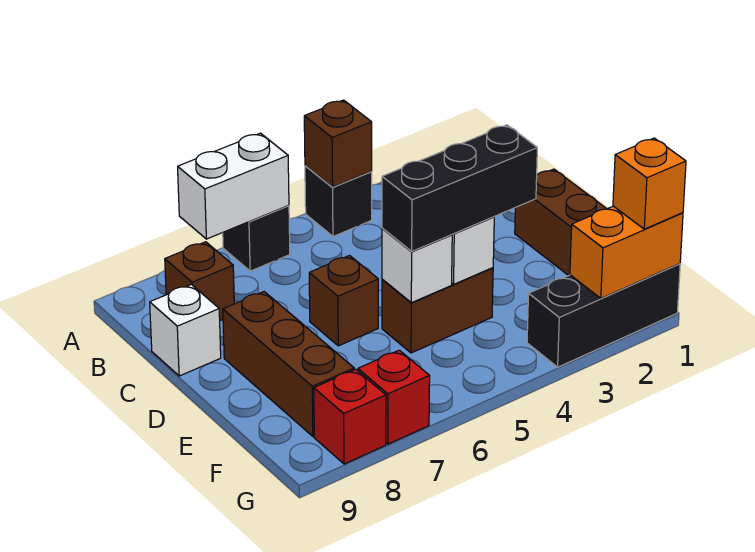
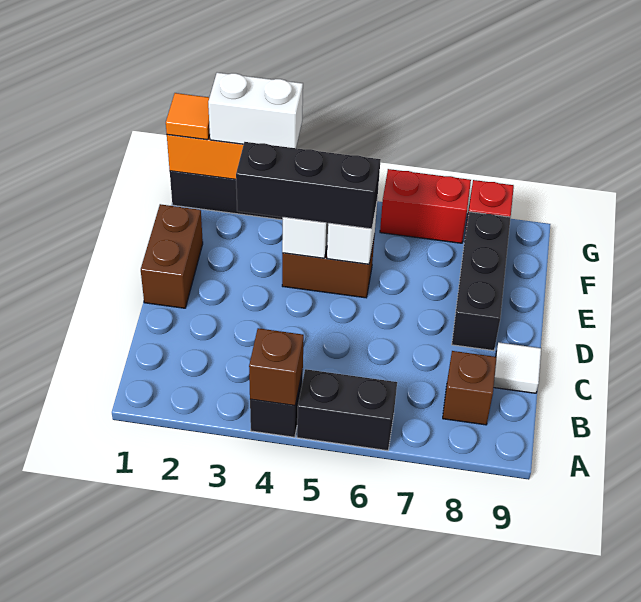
black 1x1 brick [223,205,290,271] -> black 1x2 brick [297,369,397,451]
white 1x2 brick [178,133,289,239] -> white 1x2 brick moved to [208,73,303,148]
white 1x1 brick [150,284,221,376] -> white 1x1 tile [494,342,541,393]
brown 1x1 brick [309,256,378,346] -> none
brown 1x3 brick [223,292,354,437] -> black 1x3 brick [452,212,511,351]
orange 1x1 brick [613,138,686,229] -> orange 1x1 tile [166,93,210,140]
red 1x1 brick [358,350,430,444] -> red 1x2 brick [380,169,471,243]

